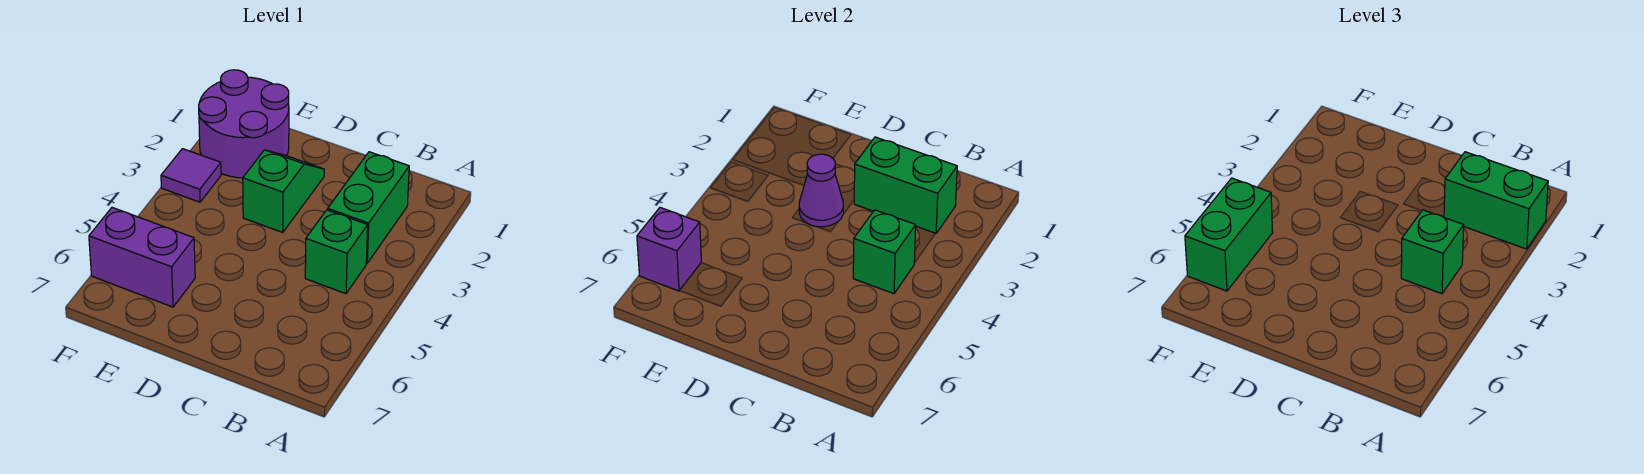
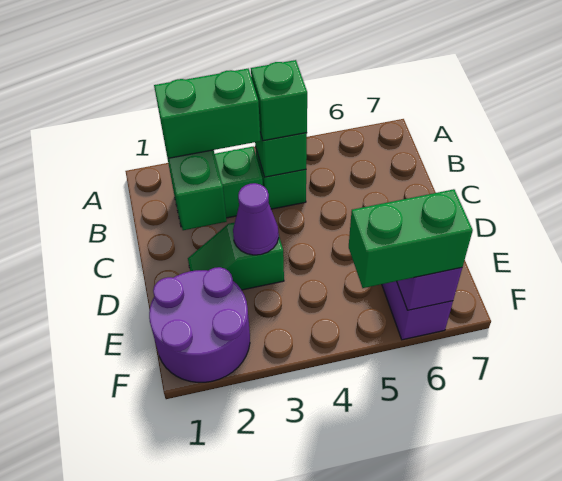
green 1x2 brick [1444,152,1548,249] -> green 1x2 brick turned to [154,69,261,158]
purple 1x1 tile [161,149,221,202] -> none

